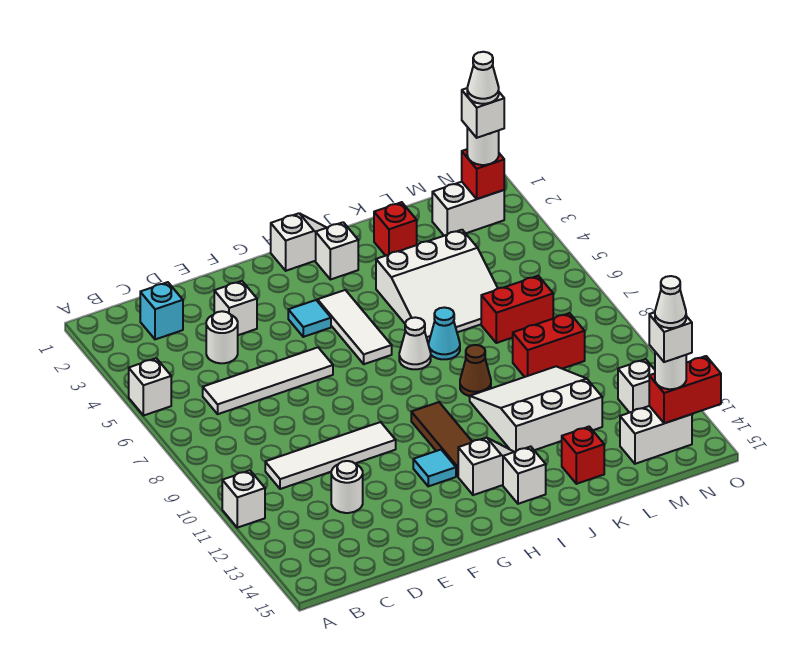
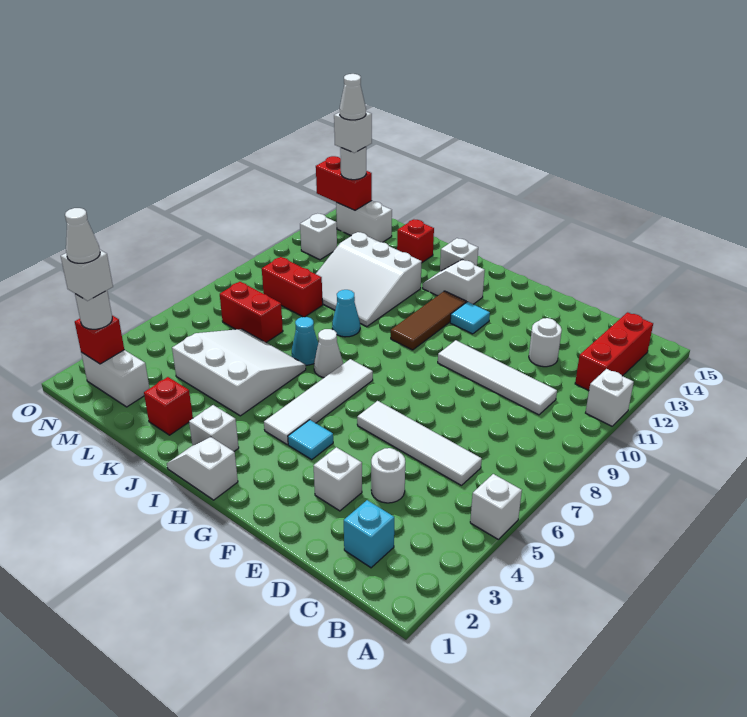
none -> red 1x3 brick [575,312,653,390]
white 1x3 tile [318,290,392,364] -> white 1x4 tile [264,359,373,444]
brown 1x1 cone [460,345,491,396] -> cyan 1x1 cone [332,290,360,337]

